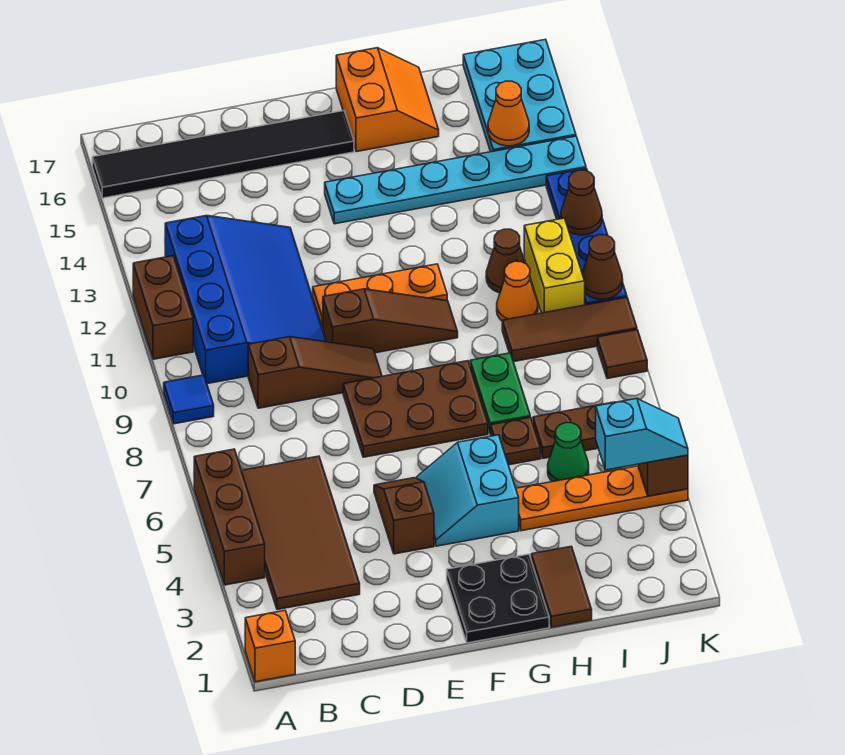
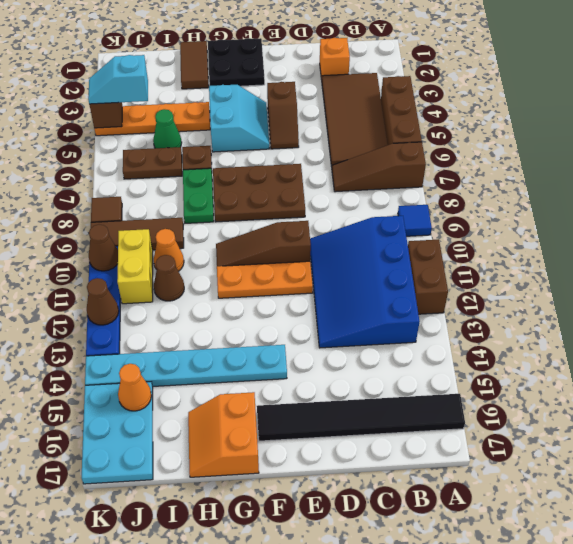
orange 1x1 brick [245,610,295,682] -> orange 1x1 brick moved to [320,38,350,80]
brown 1x3 slope [248,337,382,408] -> brown 1x3 slope moved to [332,142,426,192]

